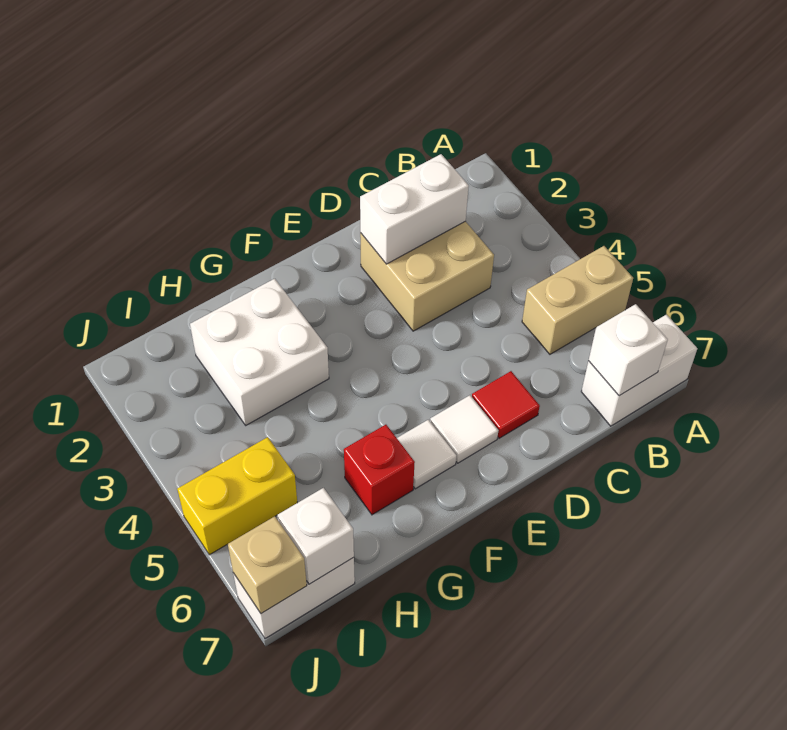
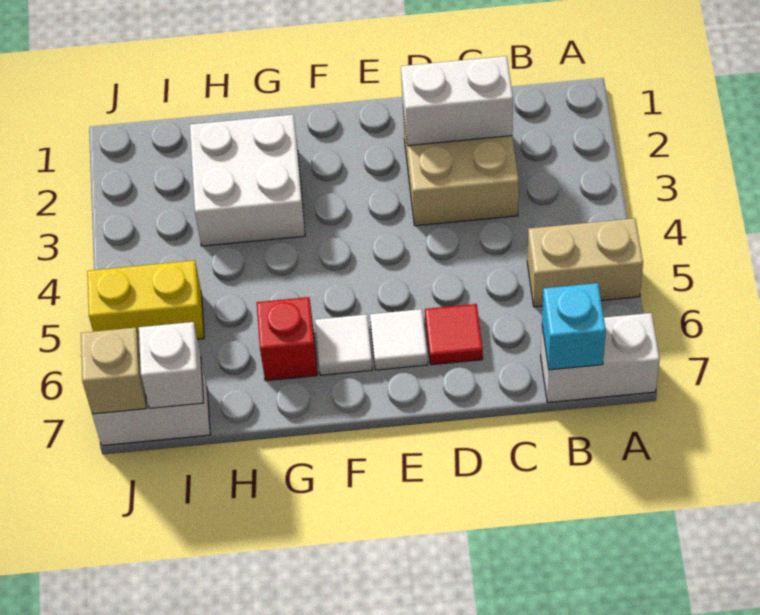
white 1x1 brick [588,304,668,396] -> cyan 1x1 brick [542,283,606,370]

